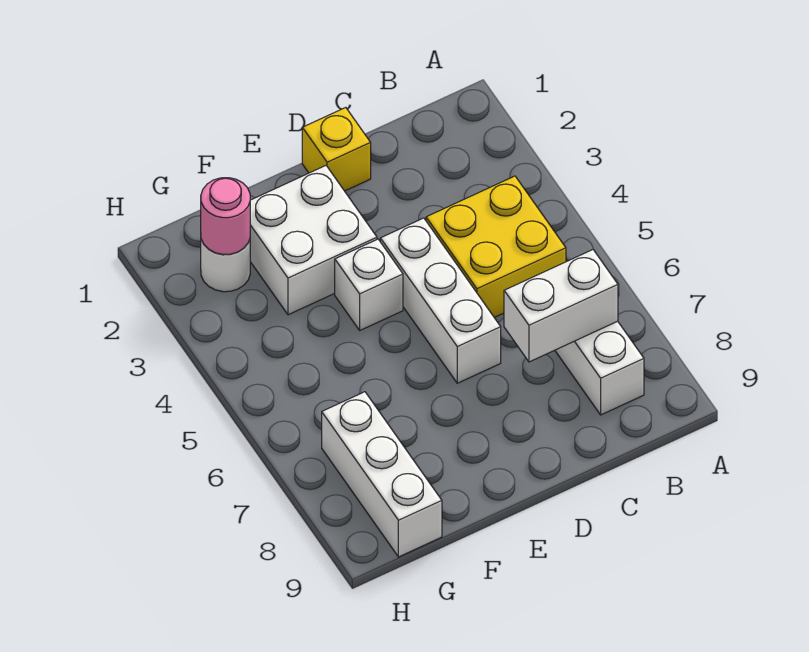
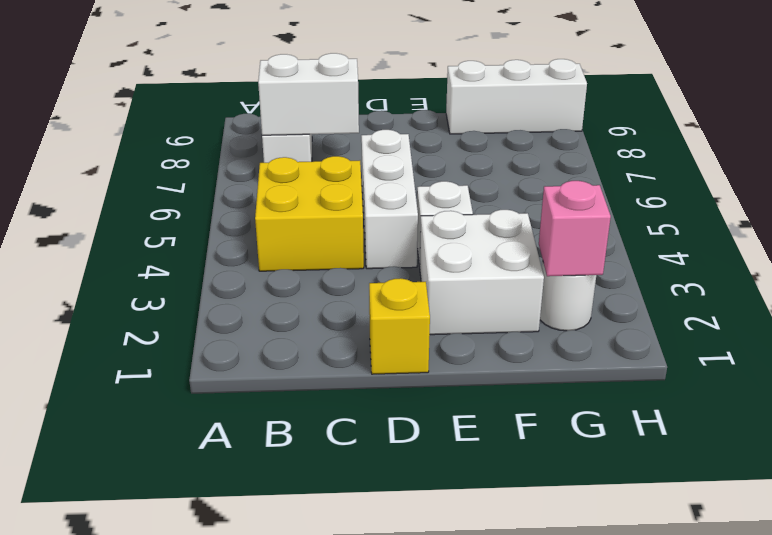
pink 1x1 round brick [201,178,250,254] -> pink 1x1 brick [539,181,611,276]
white 1x3 brick [322,392,442,557] -> white 1x3 brick turned to [446,59,587,134]

